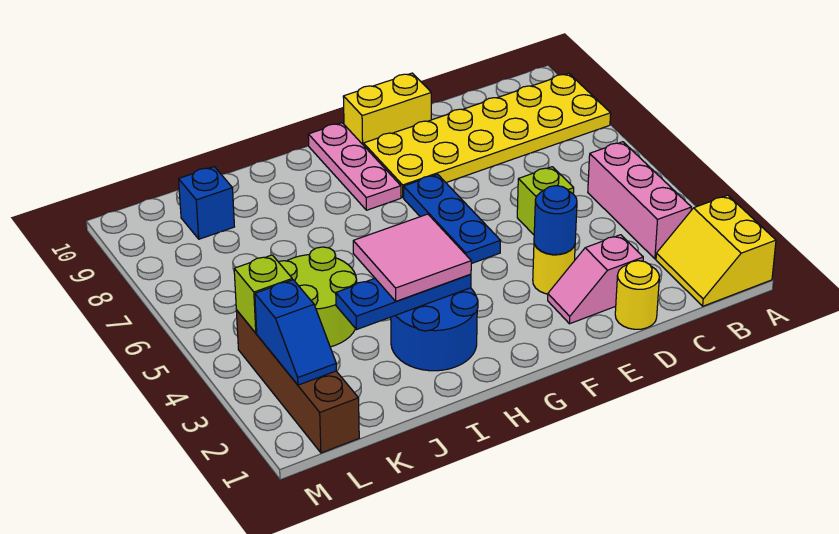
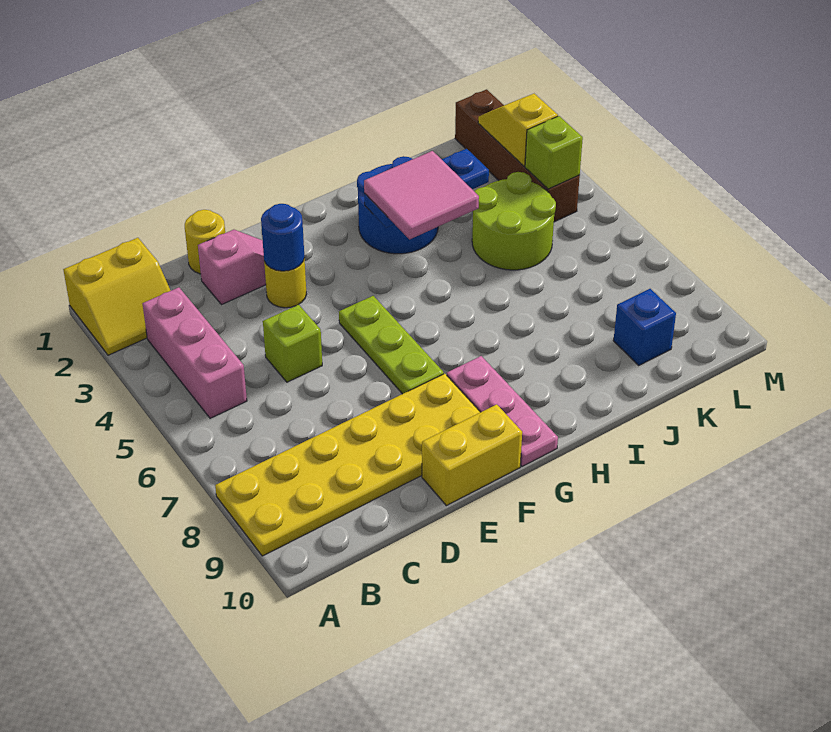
yellow 2x2 slope [656,195,776,306] -> yellow 2x2 slope turned to [63,238,171,355]
blue 1x3 plate [404,174,501,264] -> lime 1x3 plate [339,296,444,394]
blue 1x2 slope [255,280,336,385] -> yellow 1x2 slope [478,94,558,166]

